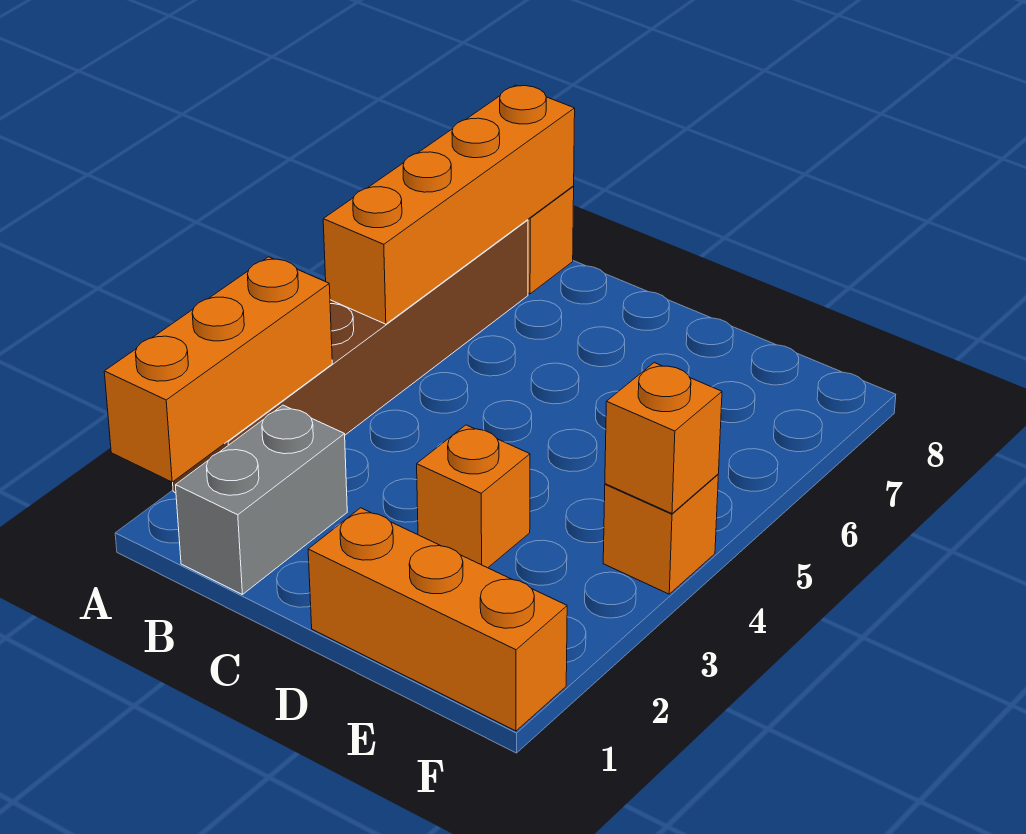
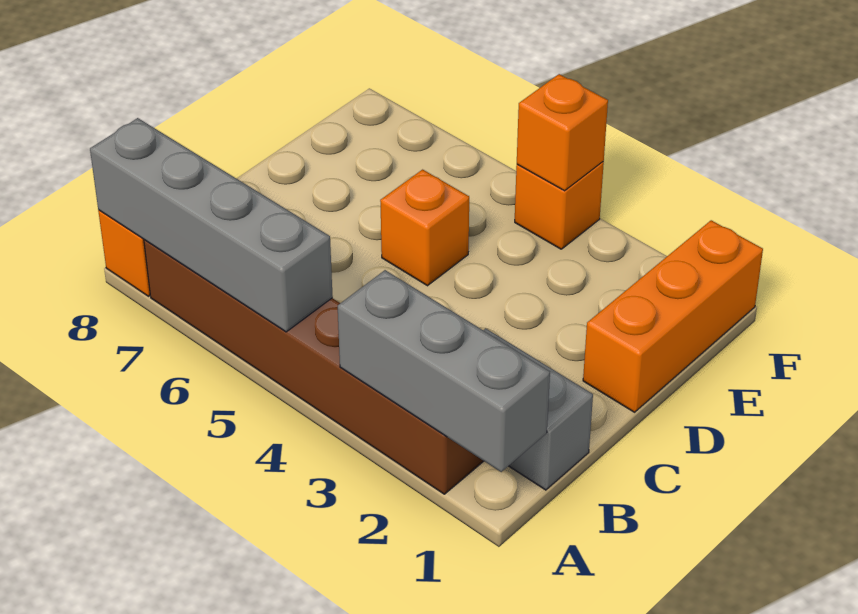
orange 1x3 brick [104,257,332,482] -> grey 1x3 brick [338,270,550,472]
orange 1x4 brick [323,85,575,324] -> grey 1x4 brick [90,118,333,332]
orange 1x1 brick [417,425,530,568] -> orange 1x1 brick moved to [380,170,469,286]

